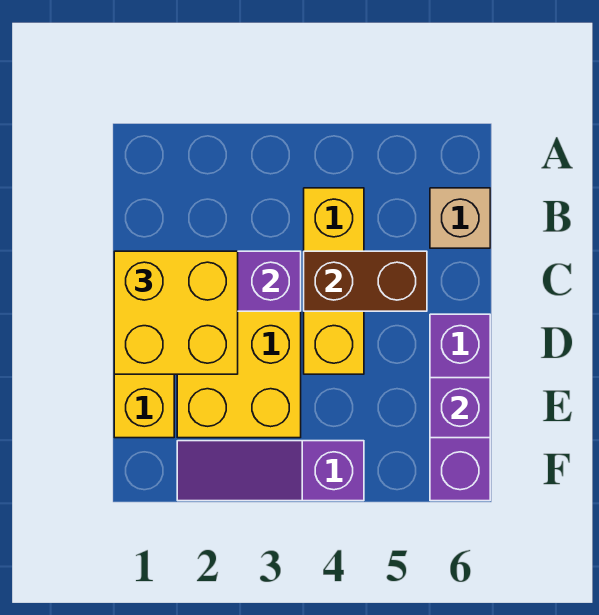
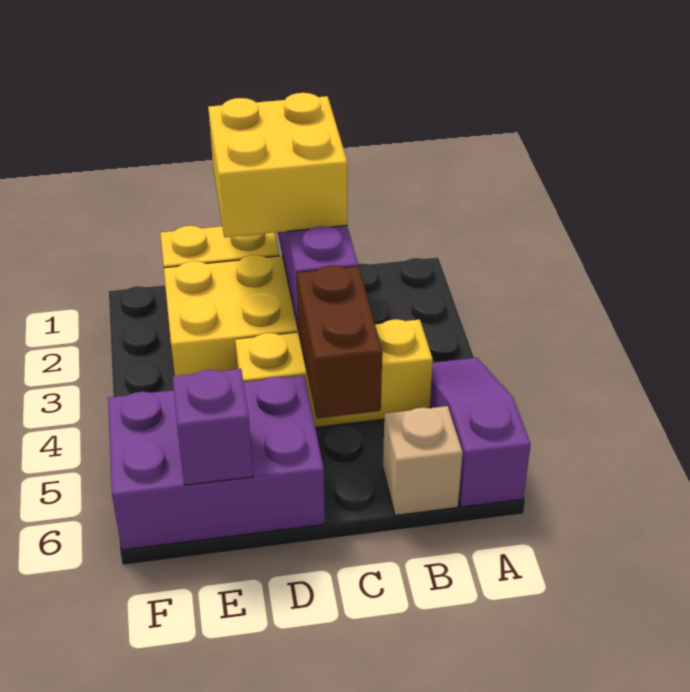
purple 1x3 brick [430,314,490,501] -> purple 2x3 brick [108,376,325,550]
purple 1x3 slope [177,441,364,501] -> purple 1x3 slope moved to [430,358,531,507]

